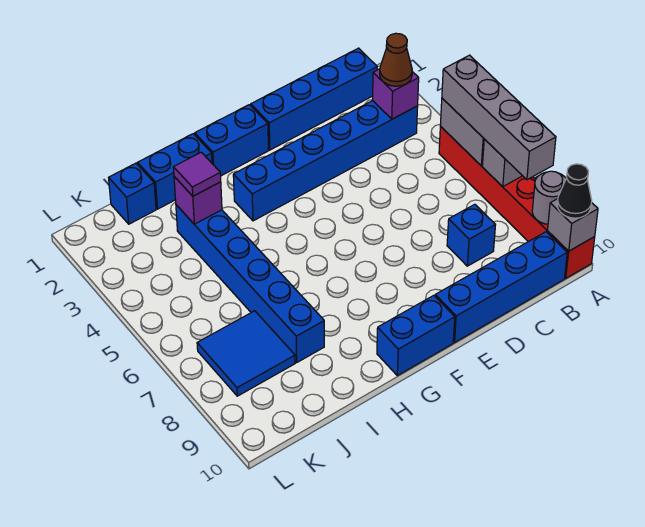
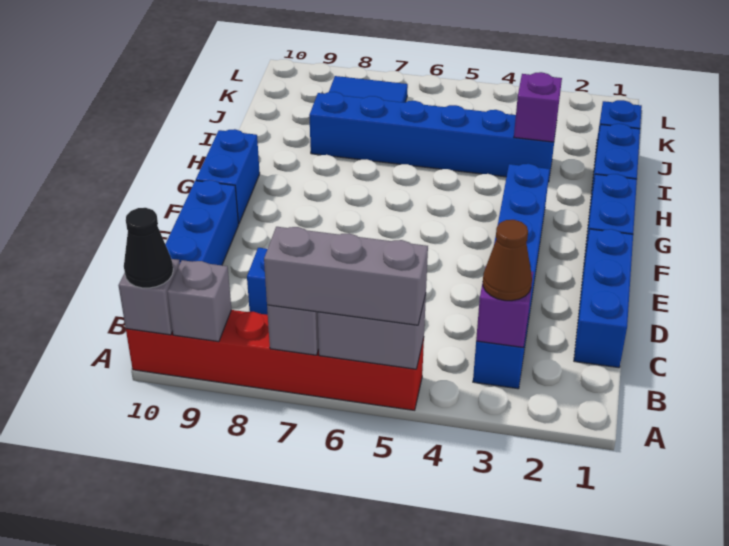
grey 1x4 brick [442,55,556,180] -> grey 1x3 brick [264,227,428,325]
grey 1x1 round brick [532,171,566,224] -> grey 1x1 brick [168,260,231,342]
blue 1x4 brick [251,48,377,150] -> blue 1x3 brick [574,229,633,368]
purple 1x1 tile [173,152,221,196] -> none

